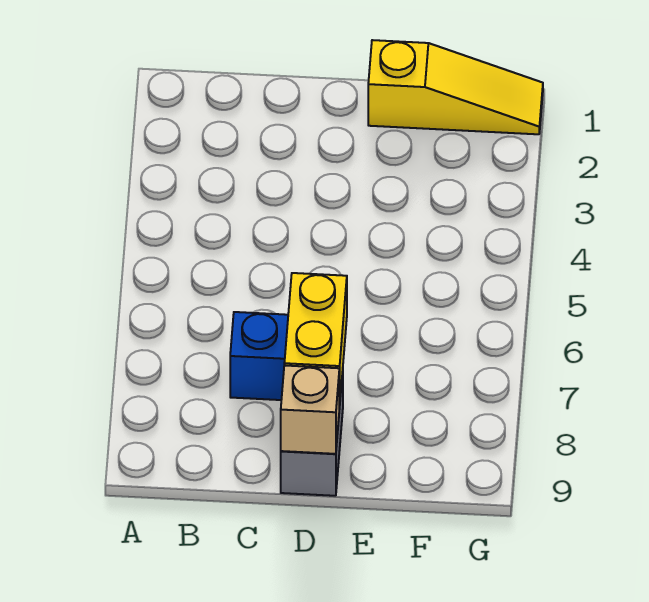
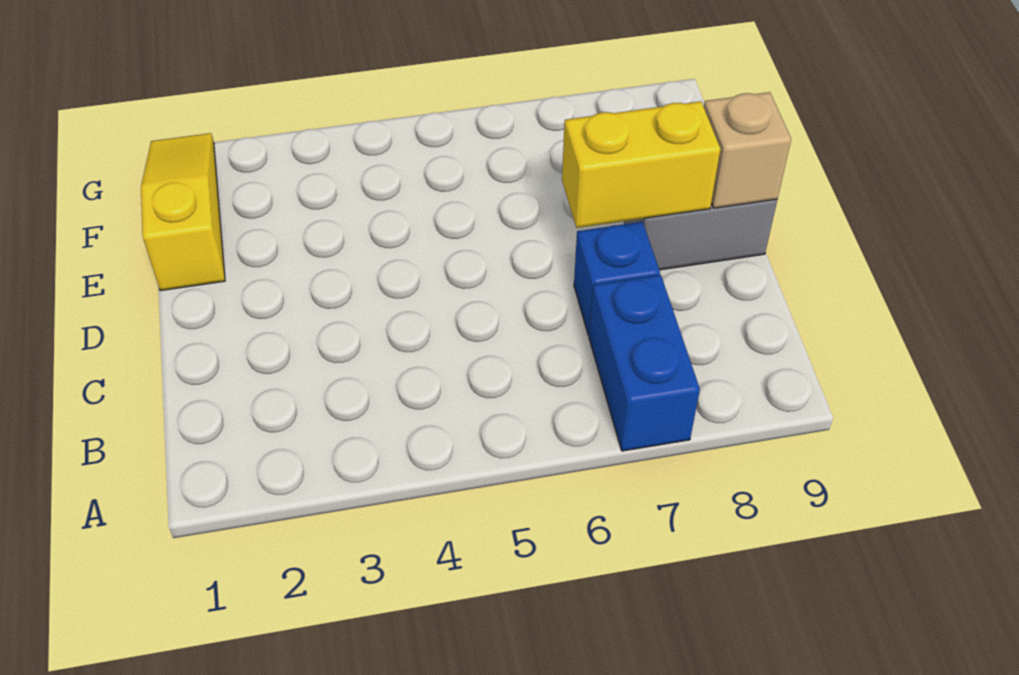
none -> blue 1x2 brick [589,275,700,451]

